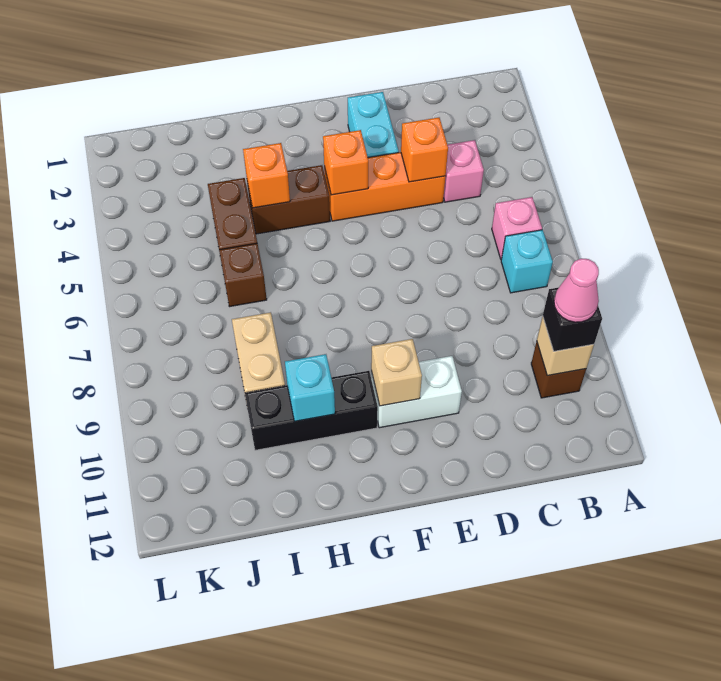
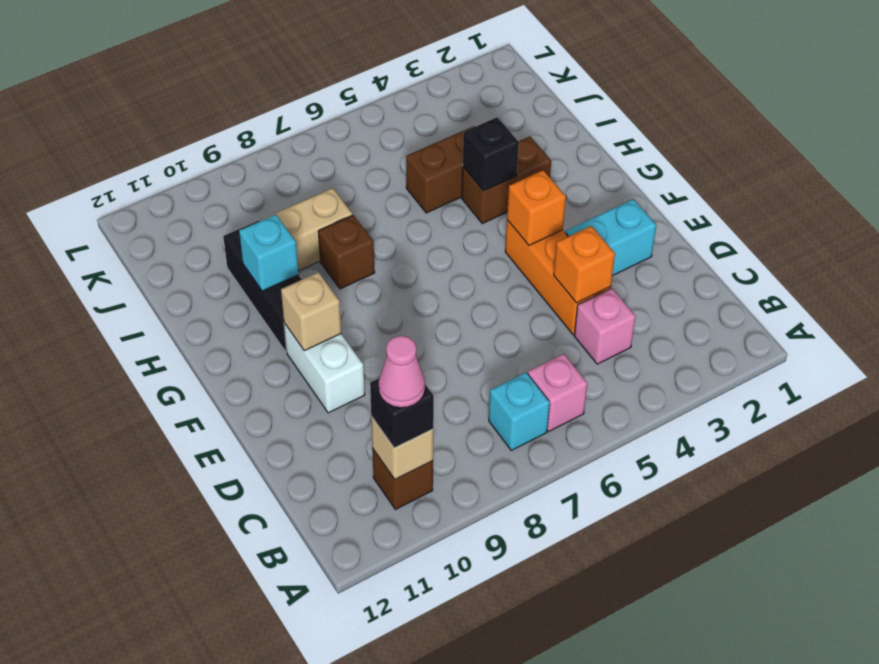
brown 1x2 brick [247,165,330,234] -> brown 1x2 brick turned to [462,136,551,224]
orange 1x1 brick [243,143,290,208] -> black 1x1 brick [463,117,519,191]
brown 1x1 brick [219,243,267,307] -> brown 1x1 brick moved to [318,215,375,289]

